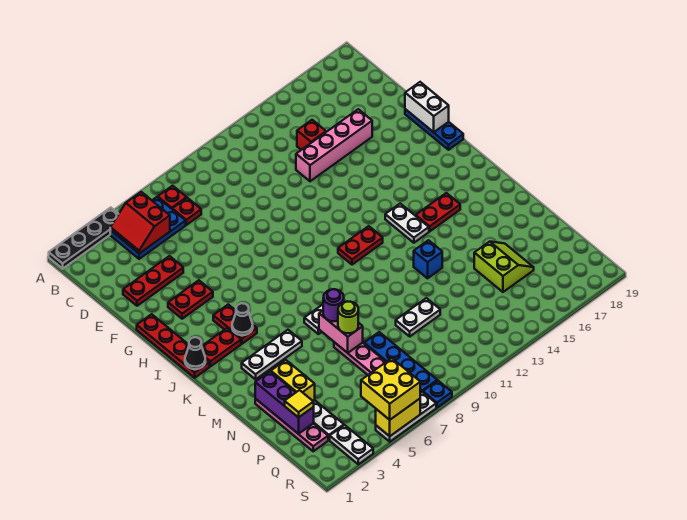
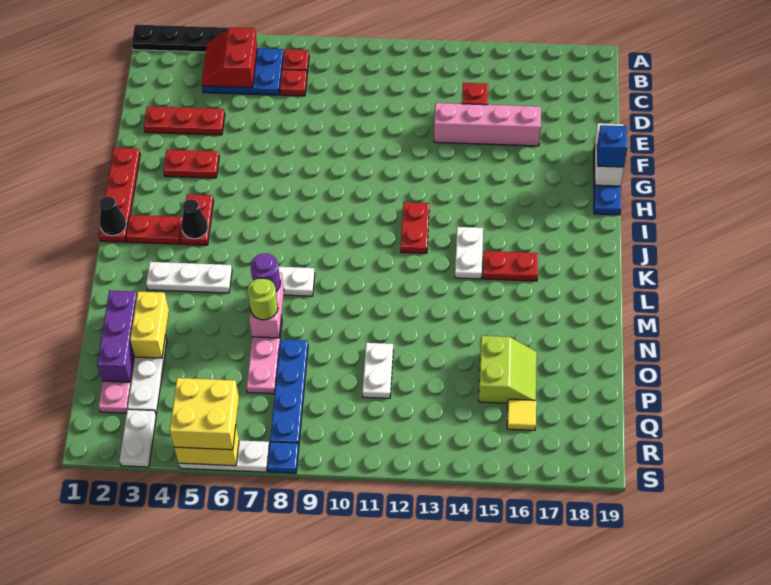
red 1x2 plate [338,226,383,265] -> red 1x2 plate turned to [401,202,429,253]
blue 1x1 brick [414,240,442,278] -> blue 1x1 brick moved to [597,125,627,167]
white 1x2 plate [396,298,440,336] -> white 1x2 plate turned to [362,343,393,398]
yellow 1x1 tile [285,390,314,418] -> yellow 1x1 tile moved to [507,399,536,430]

